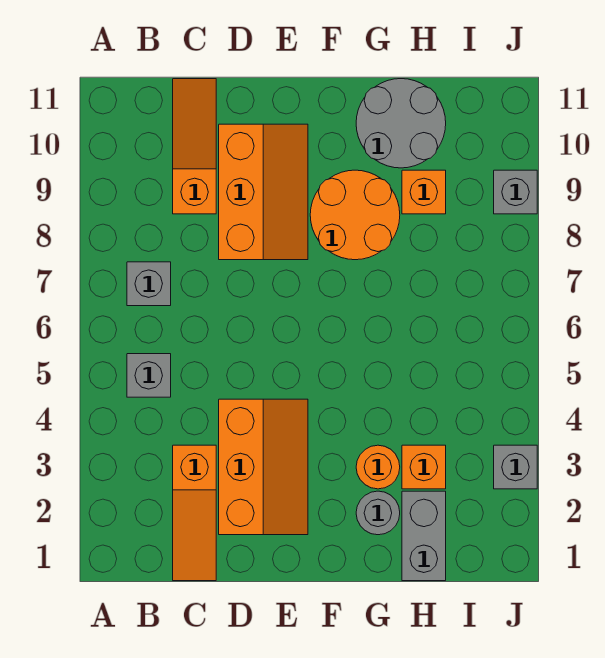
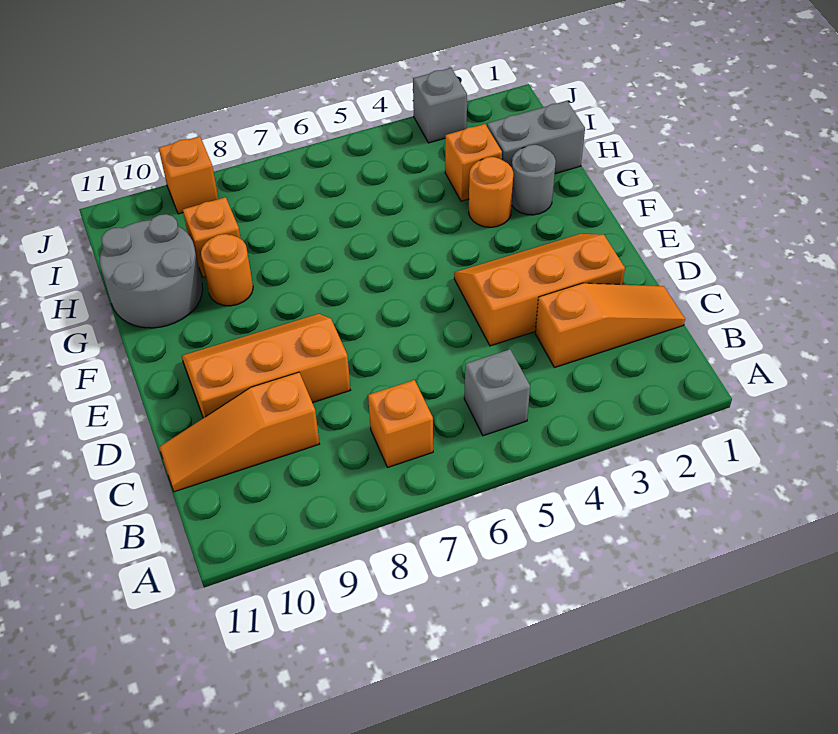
grey 1x1 brick [127,262,171,306] -> orange 1x1 brick [368,380,433,467]
orange 2x2 round brick [310,170,400,260] -> orange 1x1 round brick [201,234,253,306]
grey 1x1 brick [494,170,537,214] -> orange 1x1 brick [159,136,218,214]

